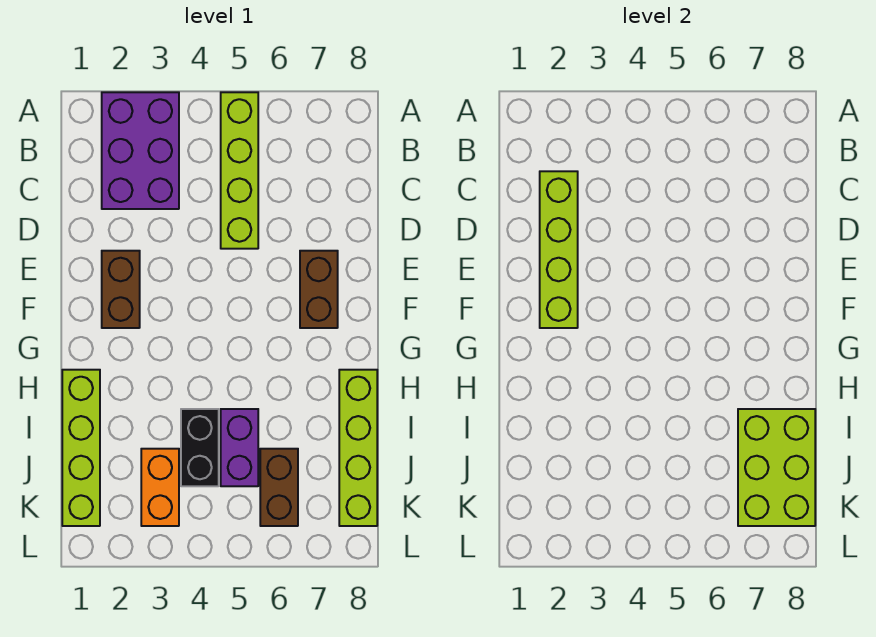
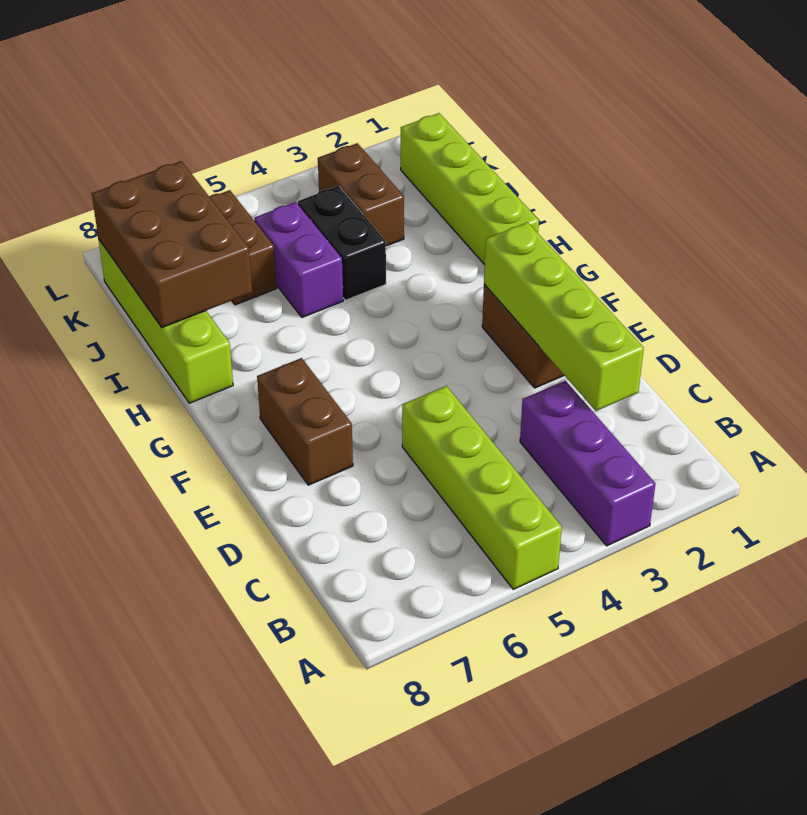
purple 2x3 brick [102,92,179,209] -> purple 1x3 brick [520,381,655,546]
lime 2x3 brick [738,409,815,526] -> brown 2x3 brick [92,161,252,328]
orange 1x2 brick [141,449,179,526] -> brown 1x2 brick [318,143,404,246]

